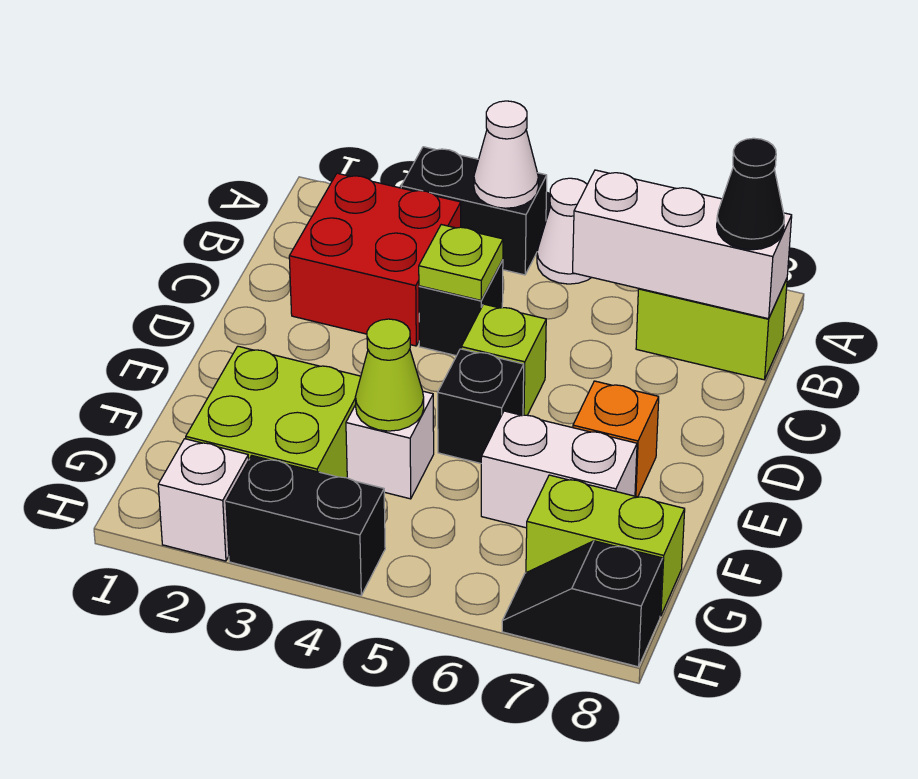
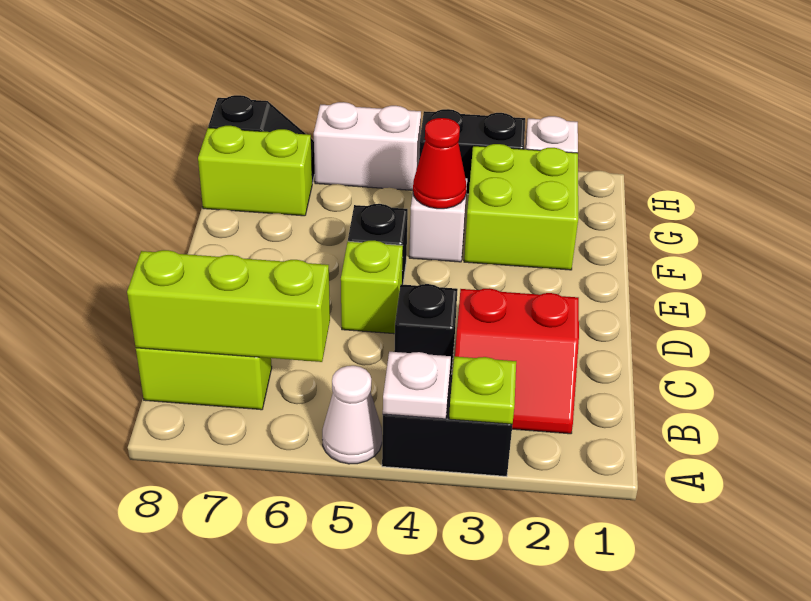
white 1x1 cone [474,101,538,208] -> white 1x1 plate [383,352,451,419]
red 2x2 brick [289,173,461,346] -> red 2x2 slope [455,288,579,434]
white 1x3 brick [573,170,792,319] -> lime 1x3 brick [127,250,330,362]
black 1x1 cone [717,138,784,250] -> none
lime 1x1 plate [419,225,503,300] -> lime 1x1 plate moved to [449,356,516,424]
orange 1x1 brick [573,381,659,497] -> none
lime 1x1 cone [355,319,424,431] -> red 1x1 cone [413,118,467,209]
white 1x2 brick [481,411,637,528] -> white 1x2 brick moved to [314,102,421,190]

